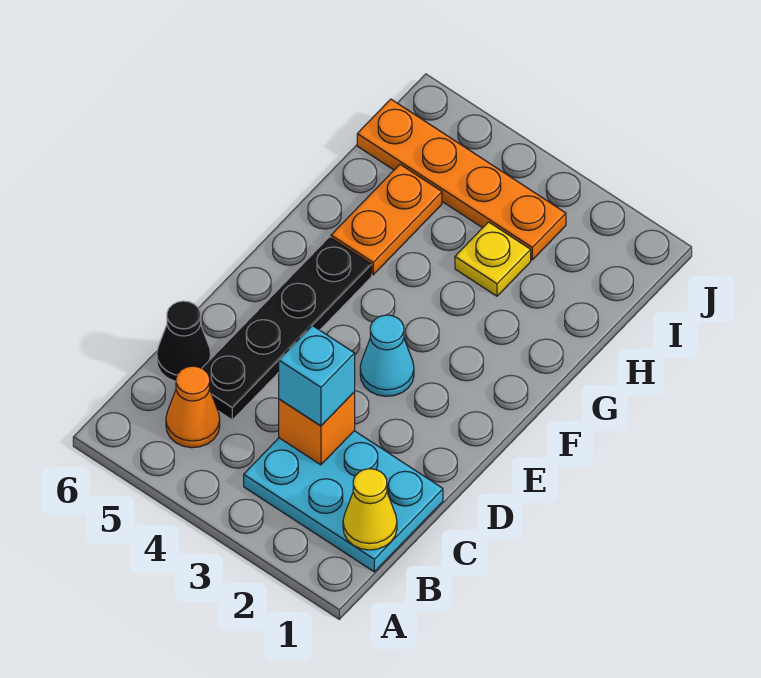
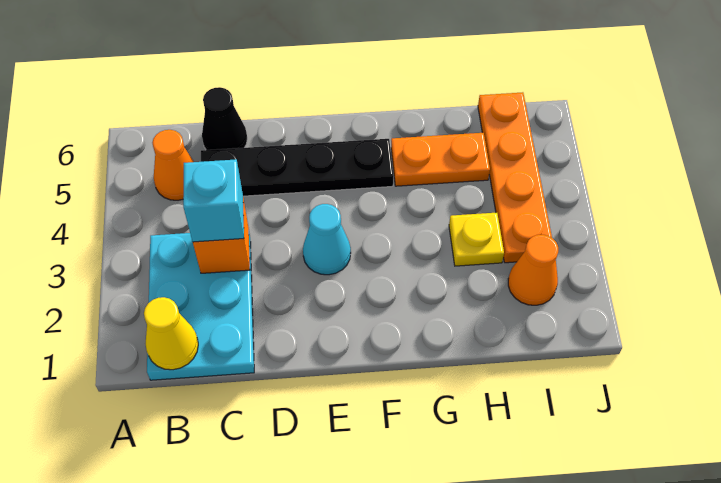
none -> orange 1x1 cone [508,235,558,305]

